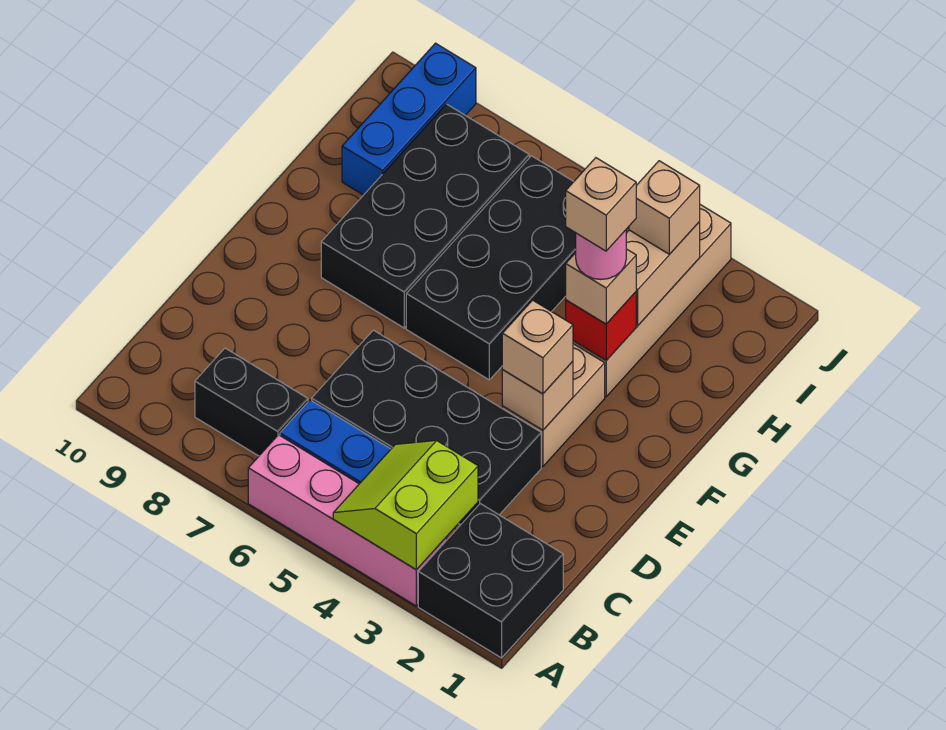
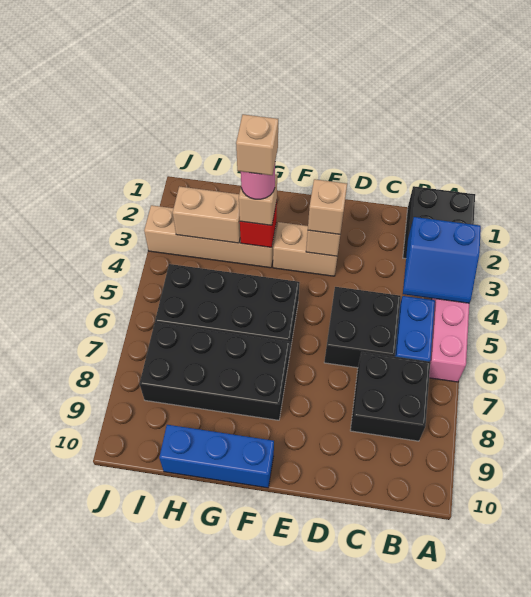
lime 2x2 slope [333,441,478,570] -> blue 2x2 slope [403,217,481,303]
black 1x2 brick [195,348,308,456] -> black 2x2 brick [350,352,430,441]
black 2x4 brick [312,330,541,525] -> black 2x2 brick [324,287,401,368]
blue 1x3 brick [342,43,476,195] -> blue 1x3 brick moved to [159,425,274,488]
tan 1x1 brick [629,161,700,254] -> none

